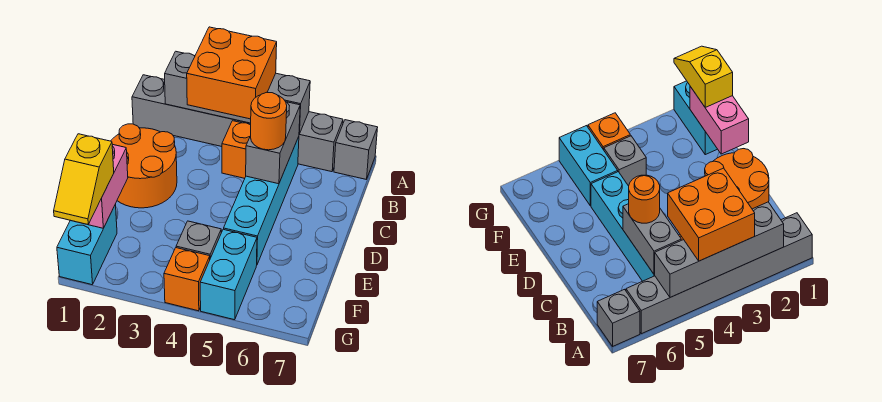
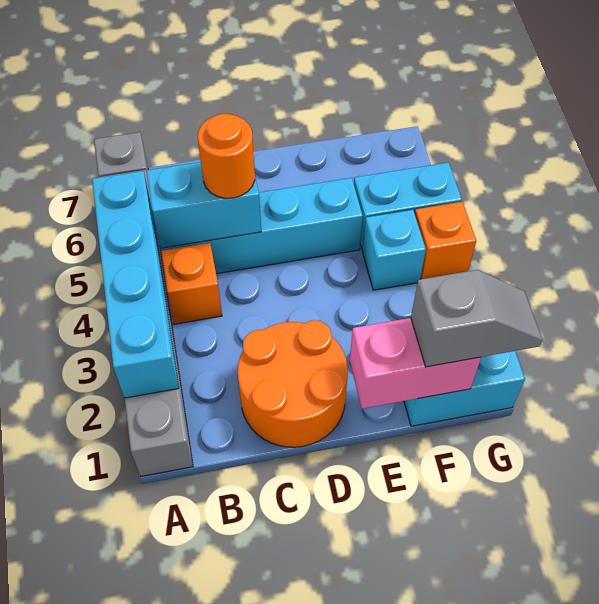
grey 1x4 brick [165,51,310,134] -> cyan 1x4 brick [92,171,179,398]
orange 2x2 brick [187,27,277,119] -> none
grey 1x2 brick [246,102,300,184] -> cyan 1x2 brick [146,162,261,248]
yellow 1x2 slope [54,134,114,225] -> grey 1x2 slope [411,270,542,367]
grey 1x1 brick [176,221,221,258] -> cyan 1x1 brick [362,210,426,290]

